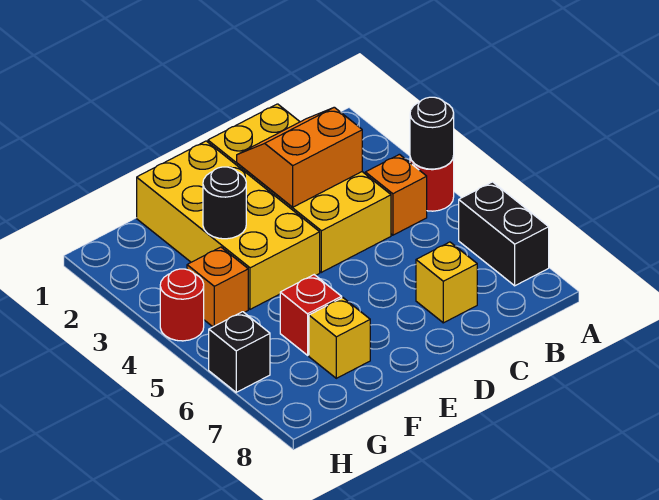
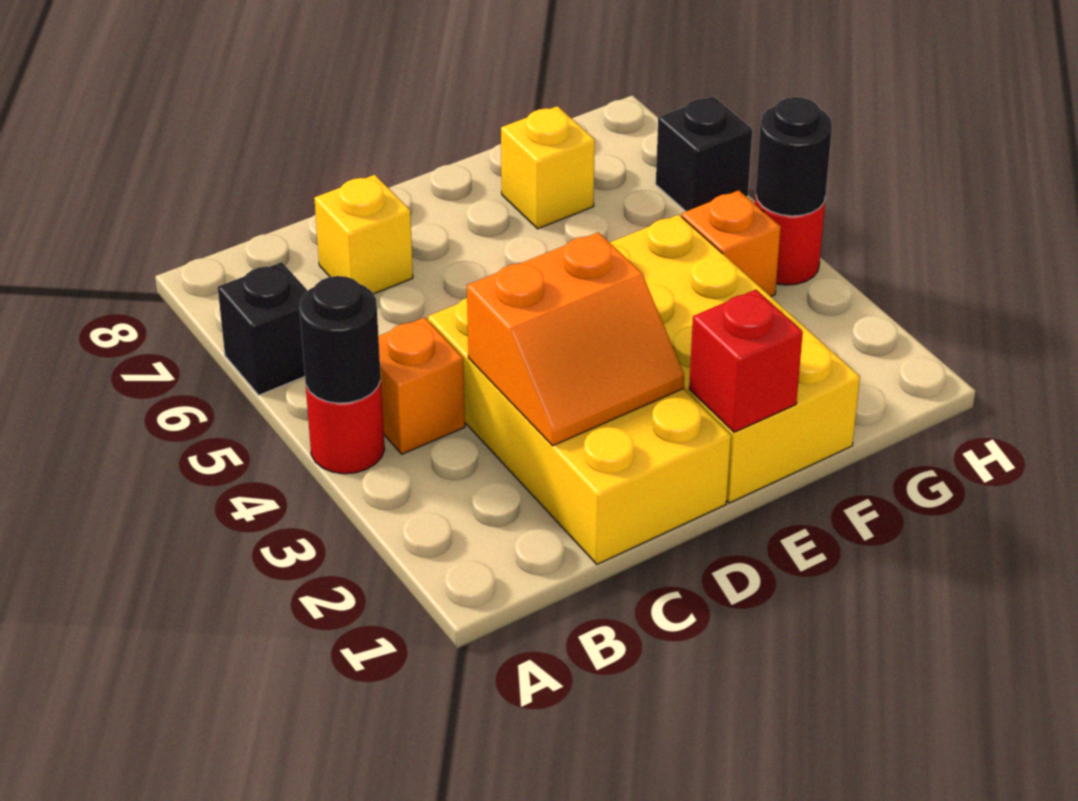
black 1x2 brick [459,182,549,286] -> black 1x1 brick [218,262,308,395]
black 1x1 round brick [203,167,246,239] -> black 1x1 round brick moved to [756,97,832,216]
red 1x1 brick [280,275,342,355] -> red 1x1 brick moved to [689,290,803,432]

